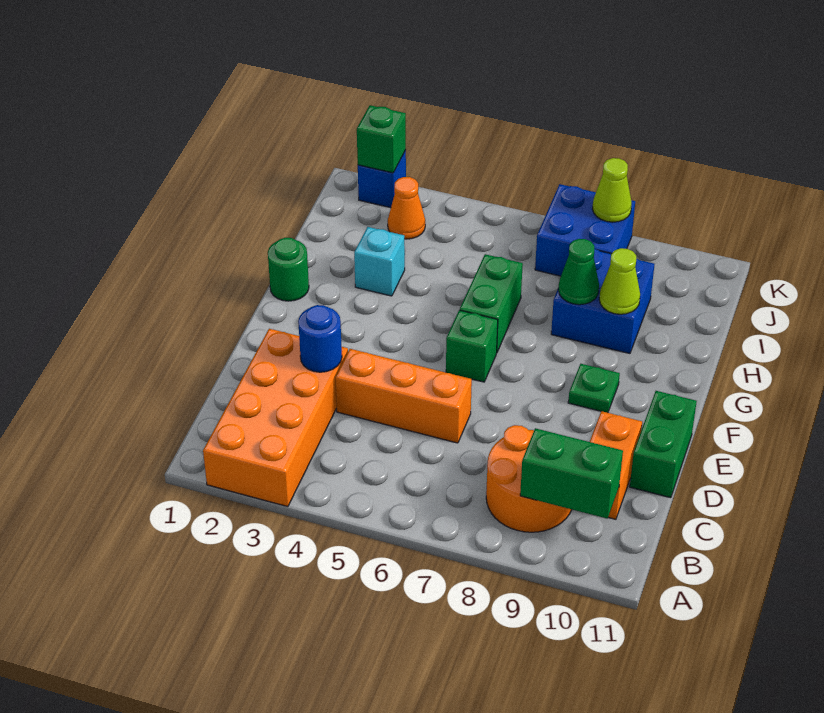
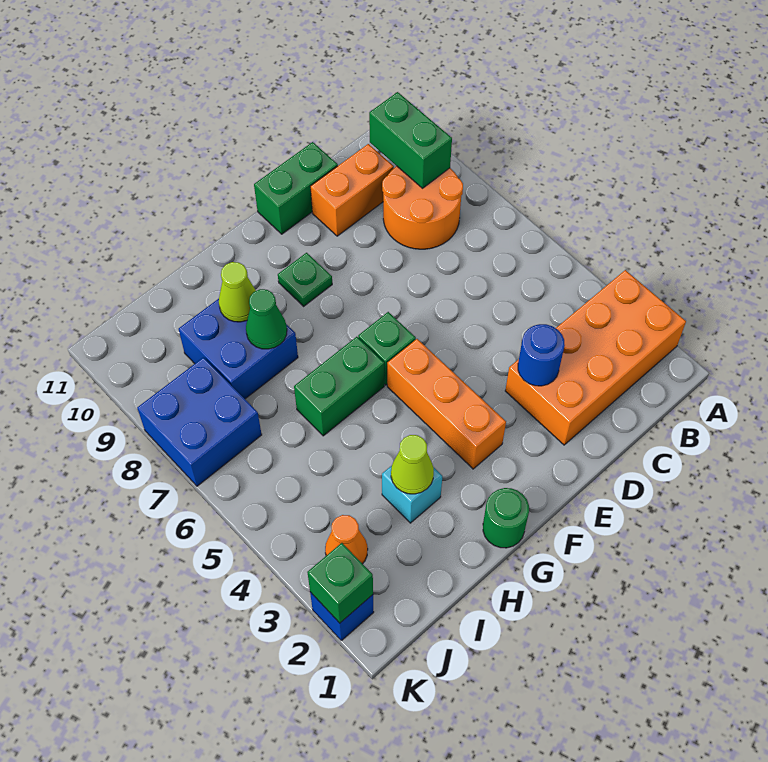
orange 1x3 brick [335,349,472,443] -> orange 1x3 brick moved to [387,339,506,469]
lime 1x1 cone [592,158,632,222] -> lime 1x1 cone moved to [391,435,434,494]

